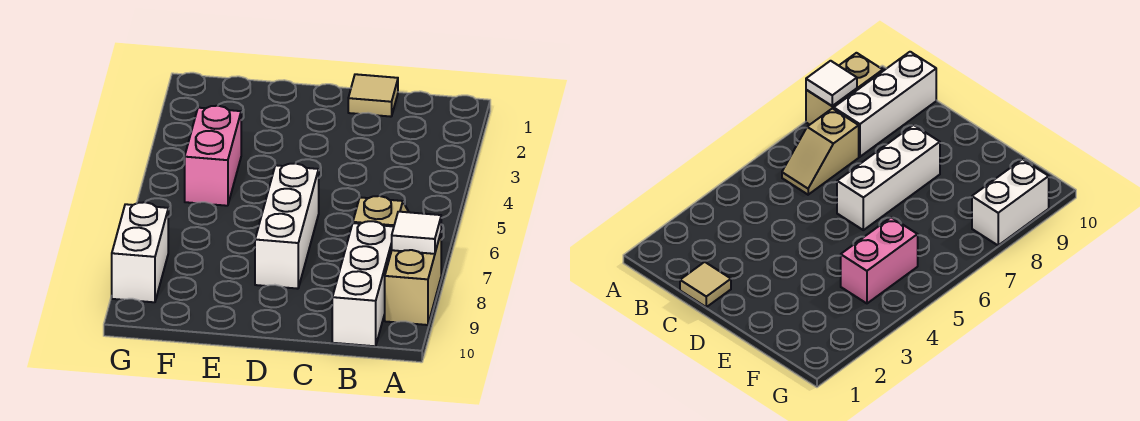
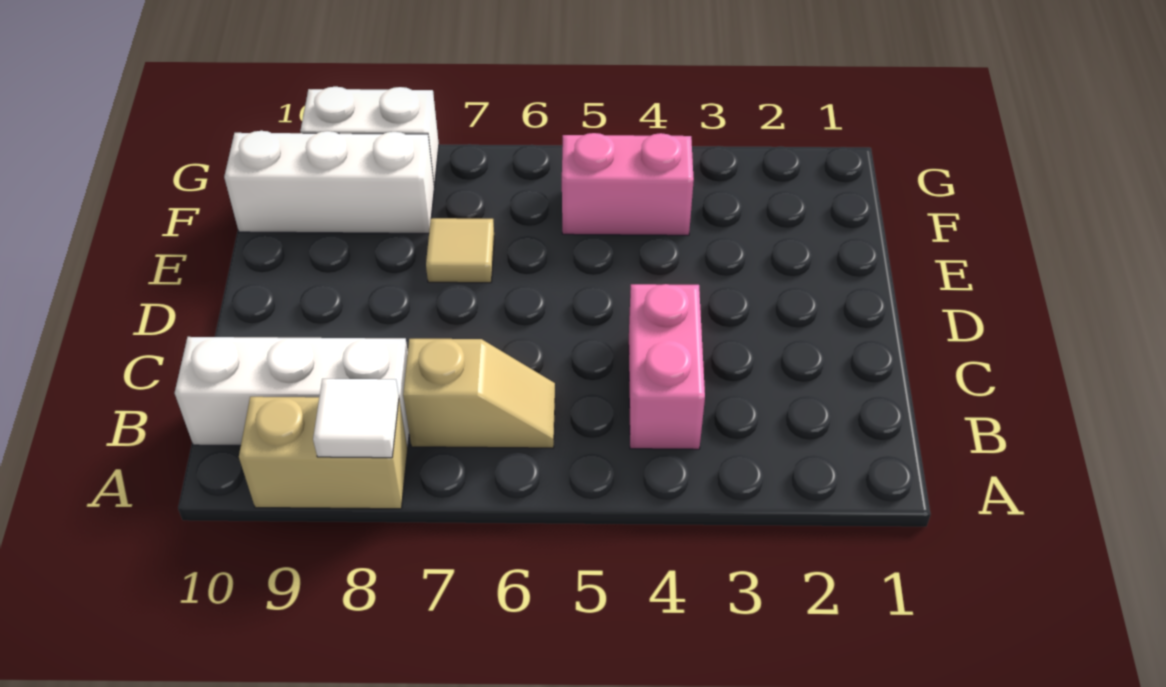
none -> pink 1x2 brick [629,284,705,449]
tan 1x1 tile [348,74,398,117] -> tan 1x1 tile moved to [426,218,494,283]
white 1x3 brick [255,163,319,289] -> white 1x3 brick moved to [224,131,434,233]

